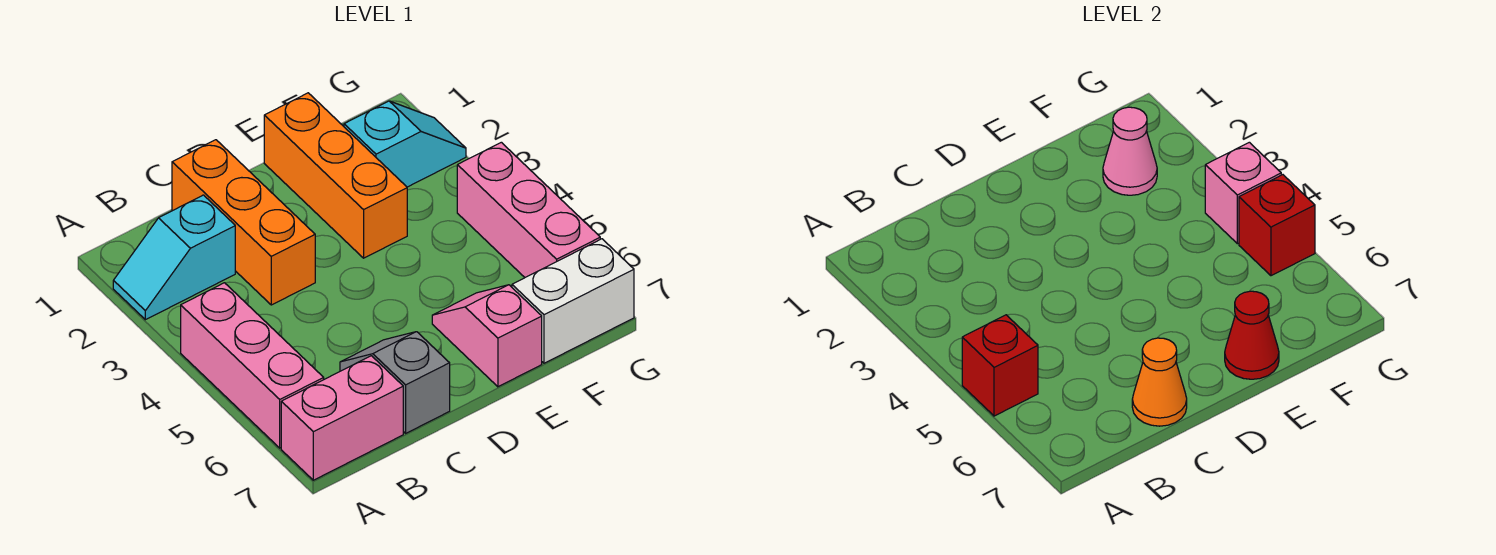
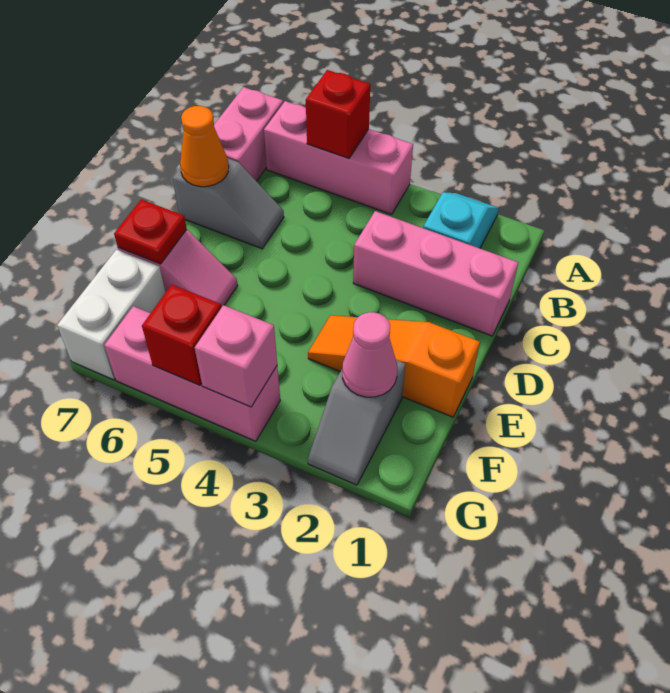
orange 1x3 brick [172,140,315,305] -> pink 1x3 brick [353,211,518,336]
orange 1x3 brick [264,93,407,258] -> orange 1x3 slope [308,315,480,417]
red 1x1 cone [1225,291,1279,379] -> red 1x1 plate [114,199,187,264]
cyan 1x2 slope [344,101,466,187] -> grey 1x2 slope [308,360,406,485]

